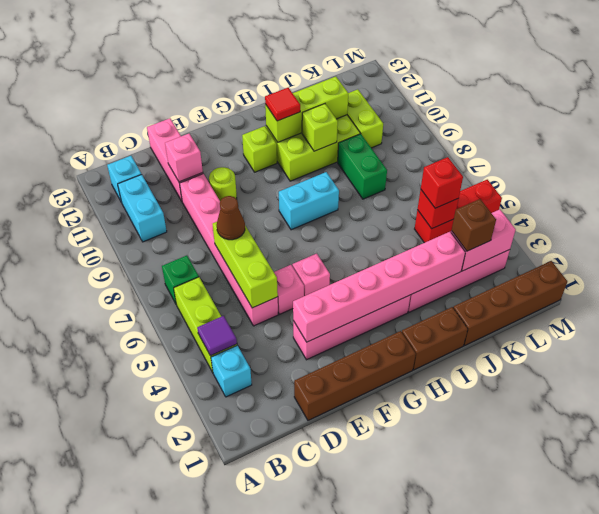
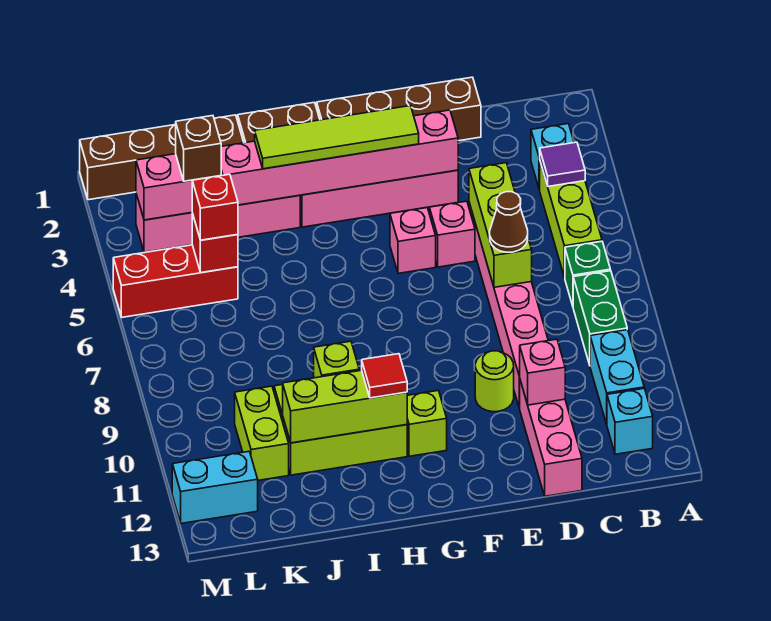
none -> lime 1x4 tile [255,106,419,169]
cyan 1x2 brick [279,172,339,230] -> cyan 1x2 brick moved to [172,451,258,523]
green 1x2 brick [338,134,387,199] -> green 1x2 brick moved to [573,271,627,365]

